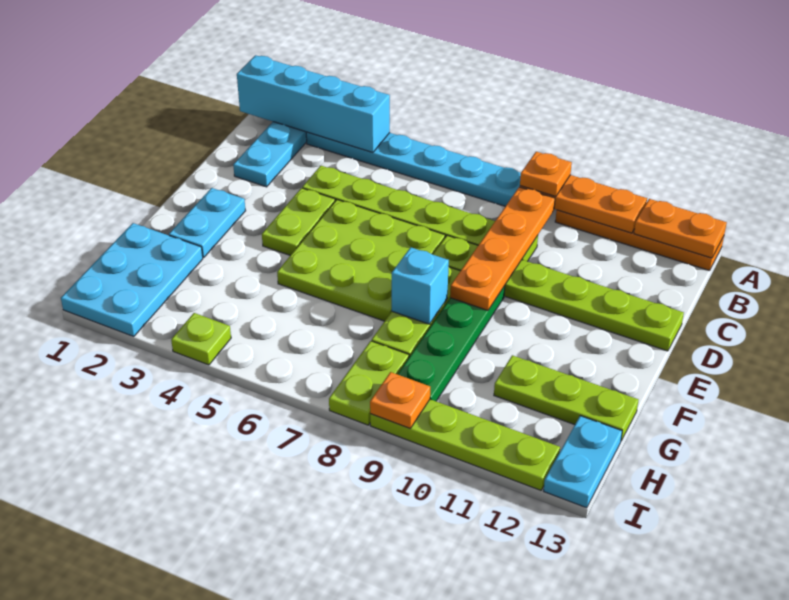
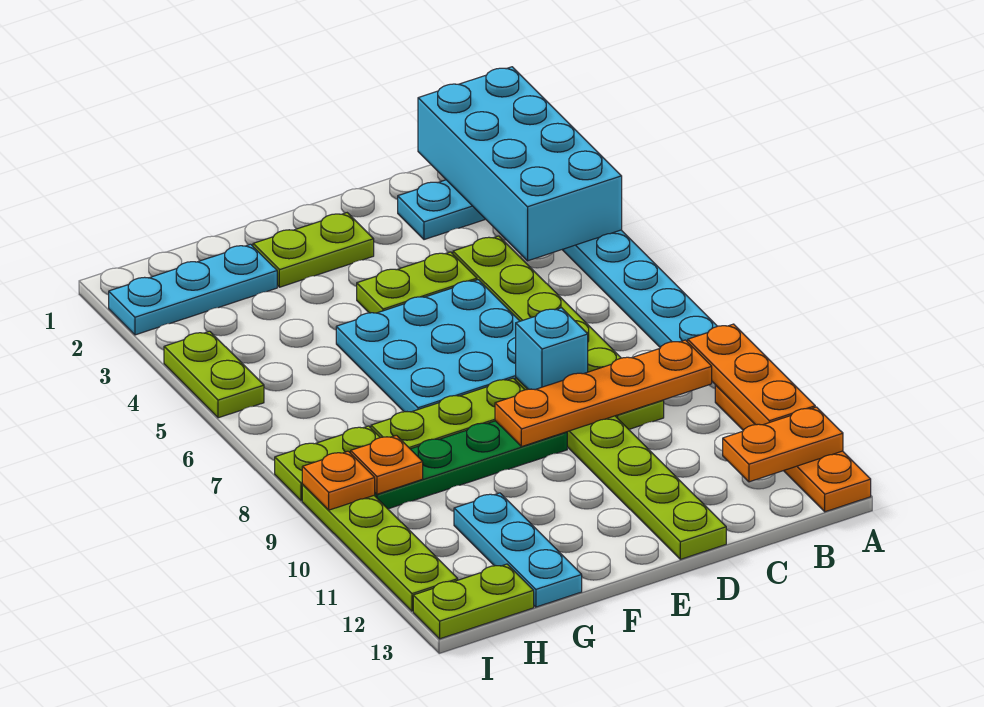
cyan 1x4 brick [237,55,390,152] -> cyan 2x4 brick [418,67,622,261]
orange 1x1 plate [520,152,572,196] -> orange 1x1 plate moved to [351,435,423,494]
orange 1x2 plate [634,199,727,258] -> orange 1x2 plate turned to [723,407,843,482]
lime 3x3 plate [277,200,445,321] -> cyan 3x3 plate [336,280,520,412]
cyan 1x2 plate [169,188,246,258] -> lime 1x2 plate [253,213,374,287]
cyan 1x1 brick [392,247,449,324] -> cyan 1x1 brick moved to [516,308,588,390]
cyan 2x3 plate [61,223,203,337] -> cyan 1x3 plate [109,244,277,335]
lime 1x3 plate [494,355,638,441] -> cyan 1x3 plate [454,493,582,607]
cyan 1x2 plate [544,416,622,508] -> lime 1x2 plate [413,564,534,639]
lime 1x1 plate [171,313,231,365] -> lime 1x2 plate [164,331,264,418]

